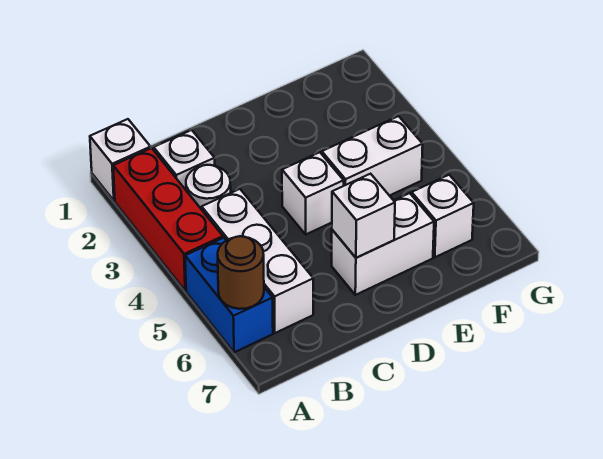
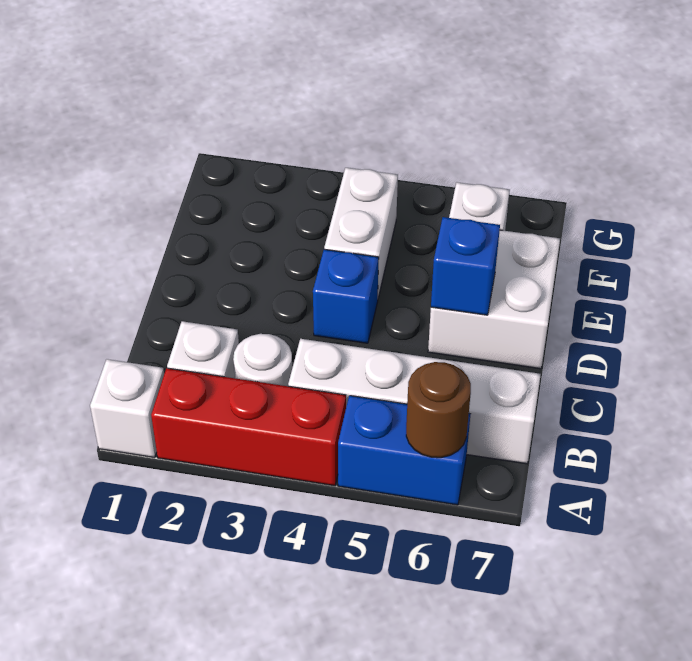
white 1x3 brick [202,189,313,333] -> white 1x4 brick [288,339,541,464]
white 1x1 brick [282,152,344,234] -> blue 1x1 brick [313,249,379,343]
white 1x2 brick [332,193,434,295] -> white 2x2 brick [428,230,560,369]
white 1x1 brick [332,174,395,258] -> blue 1x1 brick [431,217,500,315]

